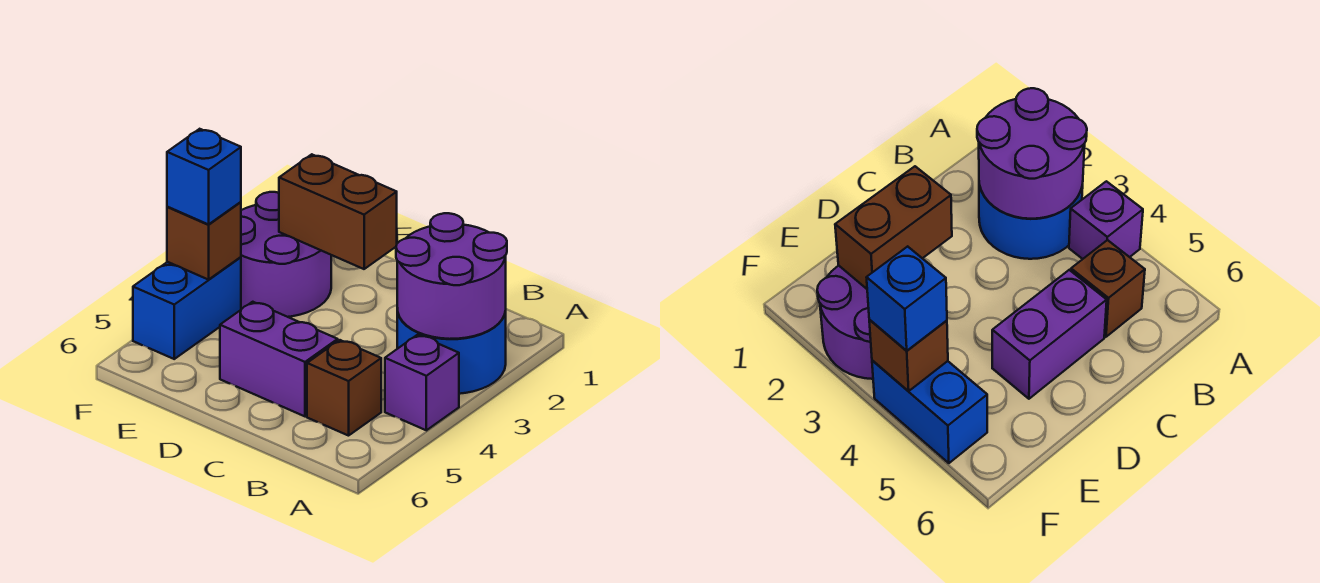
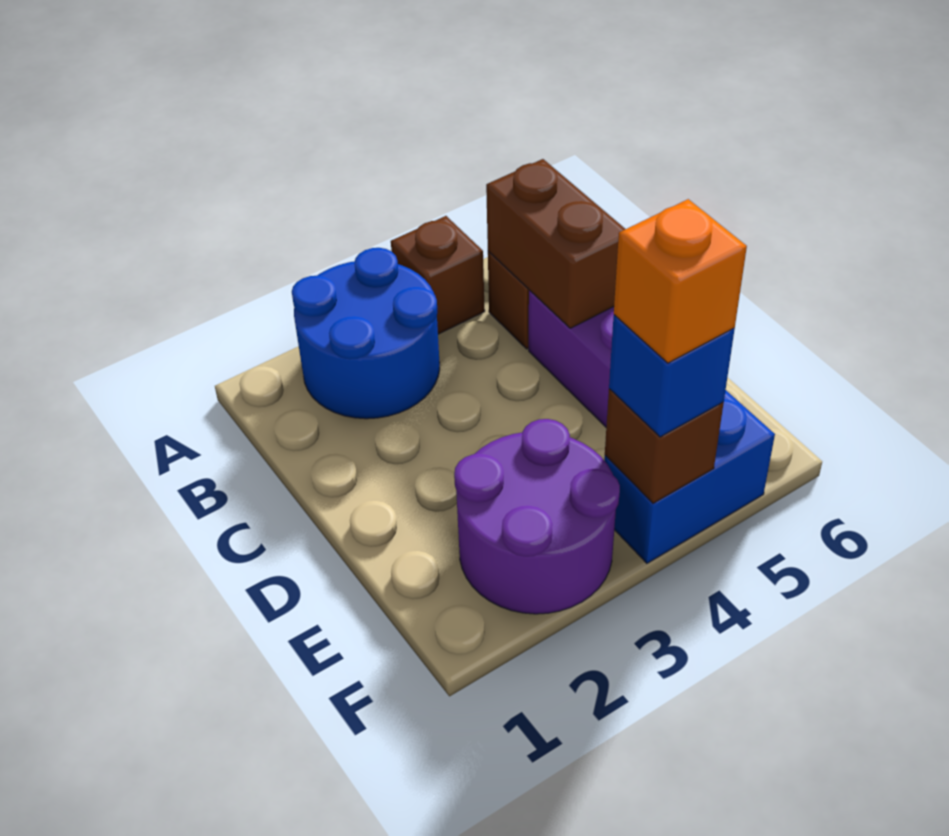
purple 2x2 round brick [396,213,507,339] -> none
purple 1x1 brick [385,335,459,430] -> brown 1x1 brick [391,216,485,334]
brown 1x2 brick [279,154,397,269] -> brown 1x2 brick moved to [486,159,625,328]
none -> orange 1x1 brick [614,199,747,363]

